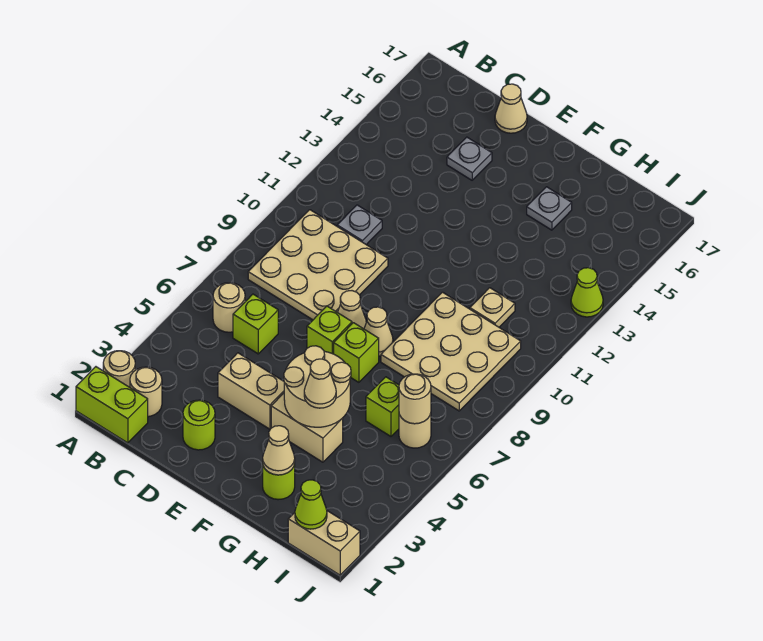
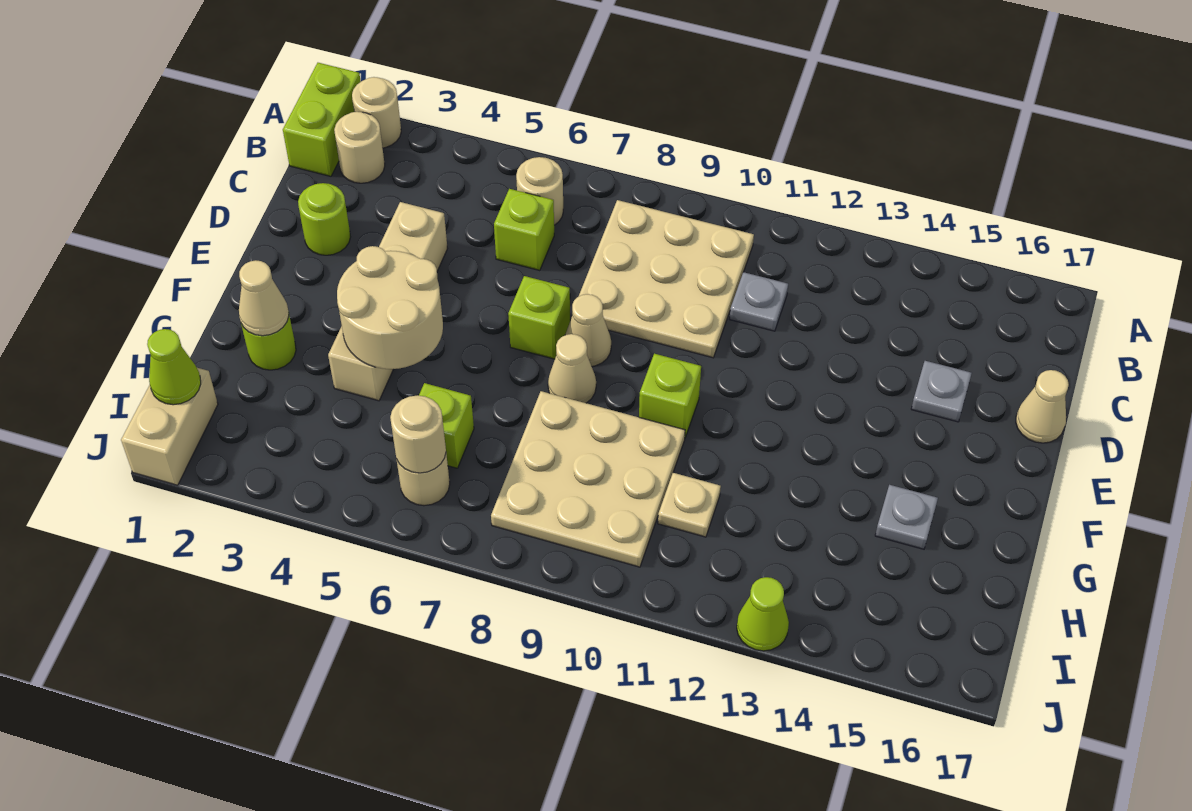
lime 1x1 brick [334,323,379,382] -> lime 1x1 brick moved to [639,354,701,437]
tan 1x1 cone [304,359,336,408] -> none

